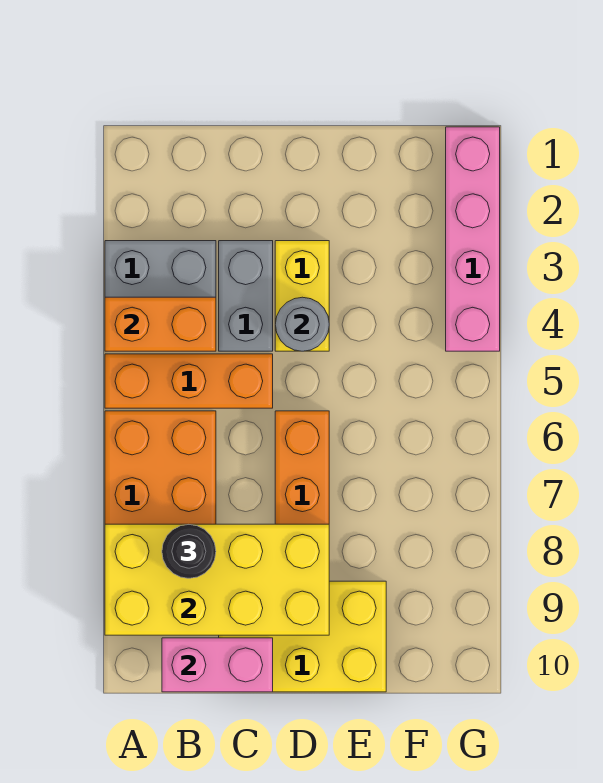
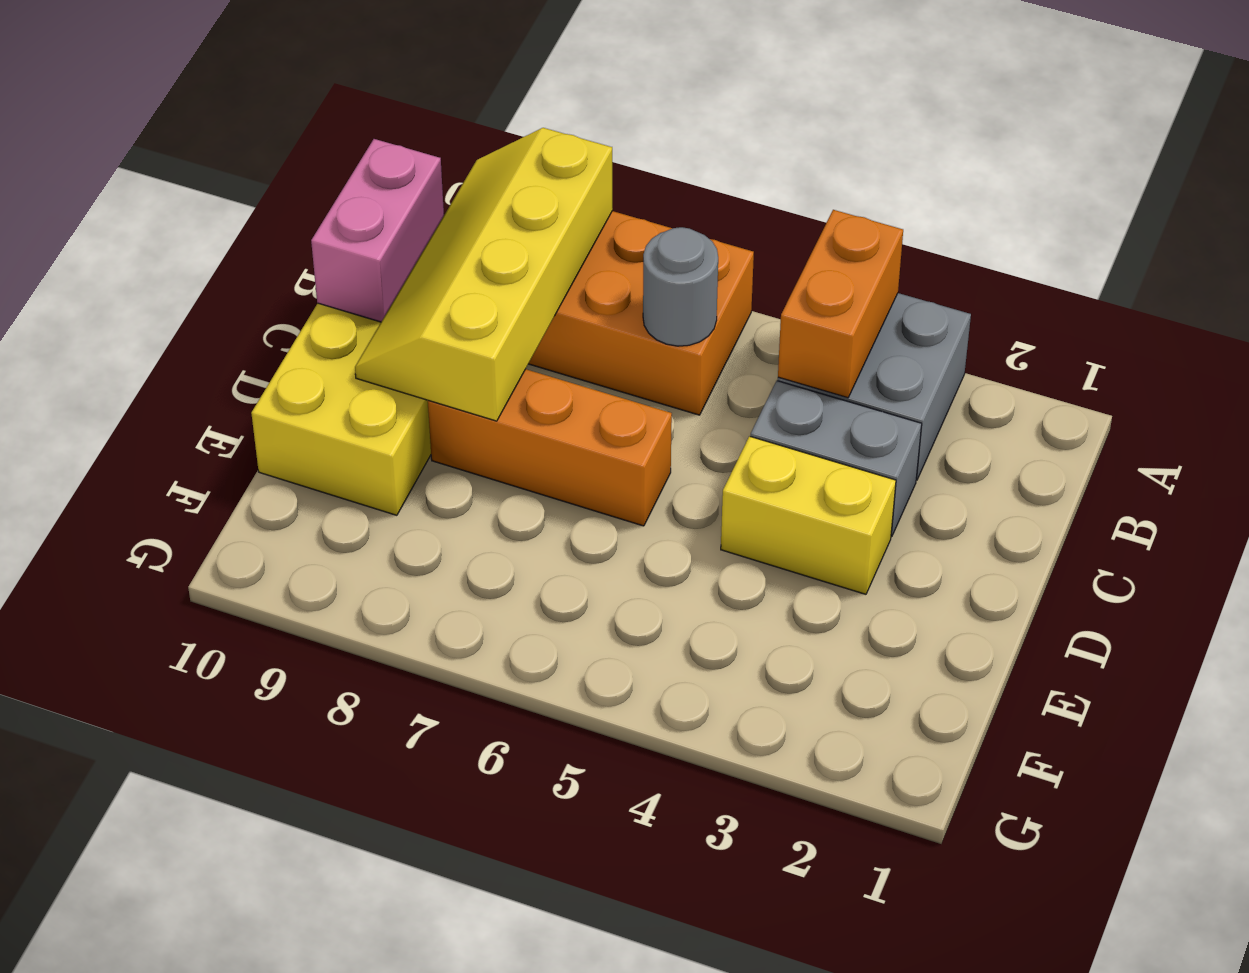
orange 1x3 brick [105,354,273,408] -> none
yellow 2x4 brick [105,524,329,635] -> yellow 2x4 slope [355,128,613,421]
black 1x1 round brick [162,524,216,578] -> none
grey 1x1 round brick [275,297,329,351] -> grey 1x1 round brick moved to [643,227,718,346]
pink 1x4 brick [446,127,500,351] -> none

